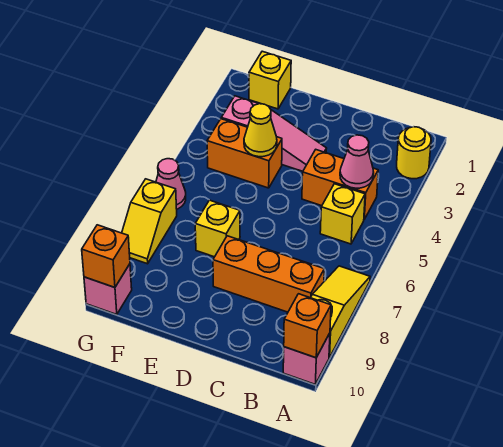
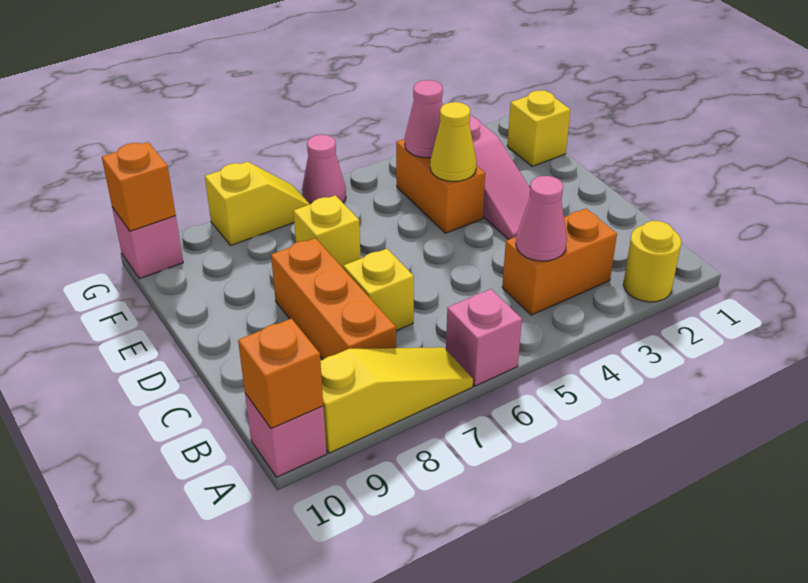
none -> pink 1x1 brick [446,289,522,386]
orange 1x2 brick [302,150,378,219] -> orange 1x2 brick turned to [502,209,617,315]
yellow 1x1 brick [320,184,365,244] -> yellow 1x1 brick moved to [343,249,414,331]
none -> pink 1x1 cone [405,80,443,158]
yellow 1x2 slope [122,179,177,264] -> yellow 1x2 slope turned to [205,162,310,246]

